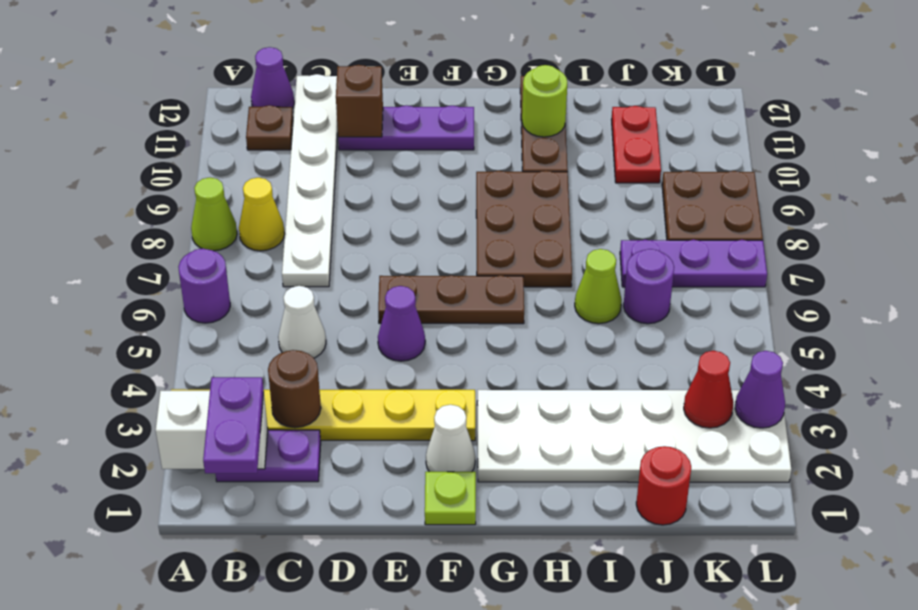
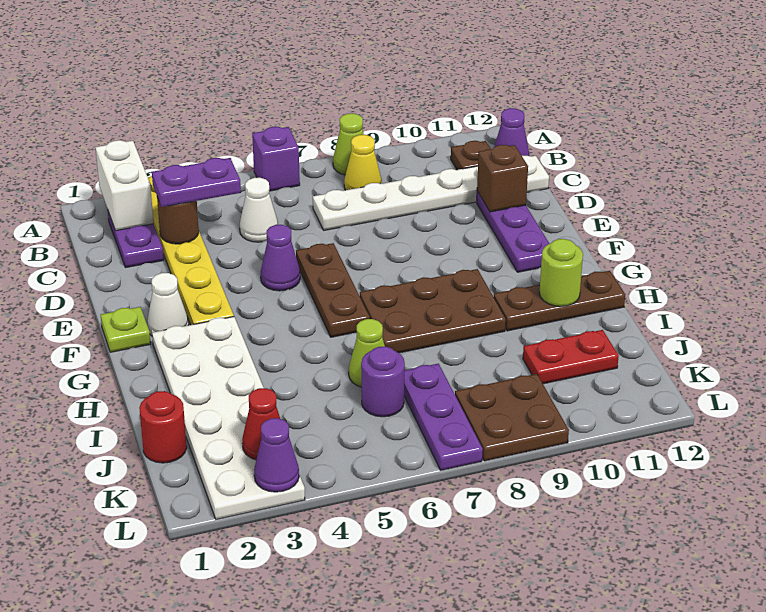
purple 1x1 round brick [178,248,230,323] -> purple 1x1 brick [252,127,300,191]
purple 1x2 plate [203,377,264,473] -> purple 1x2 plate moved to [152,158,241,207]

